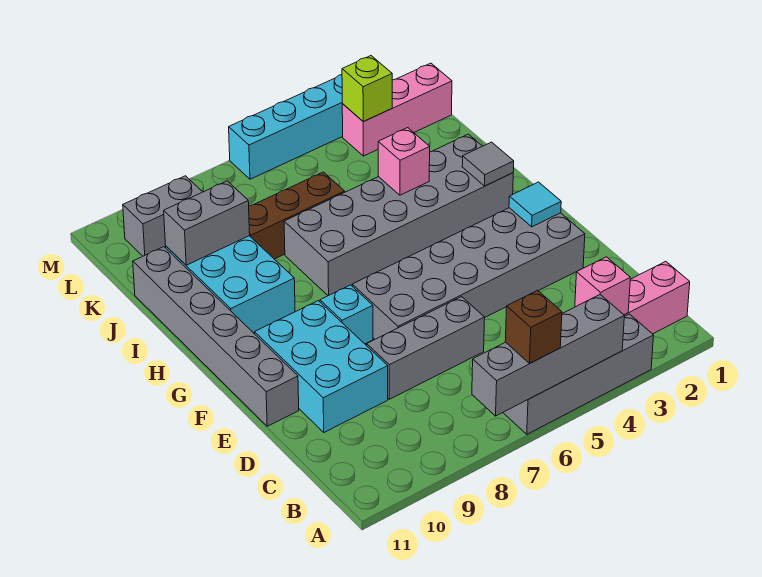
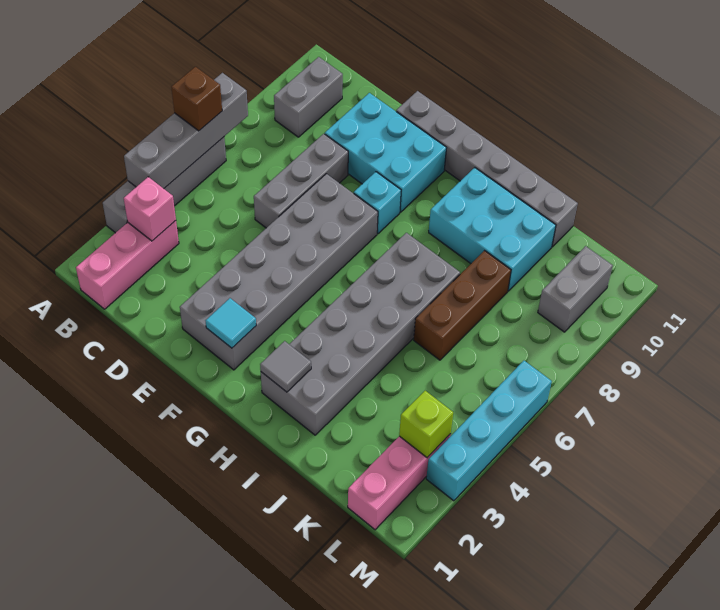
pink 1x1 brick [378,128,430,195] -> none
grey 1x2 brick [164,181,250,265] -> grey 1x2 brick moved to [274,57,343,137]

